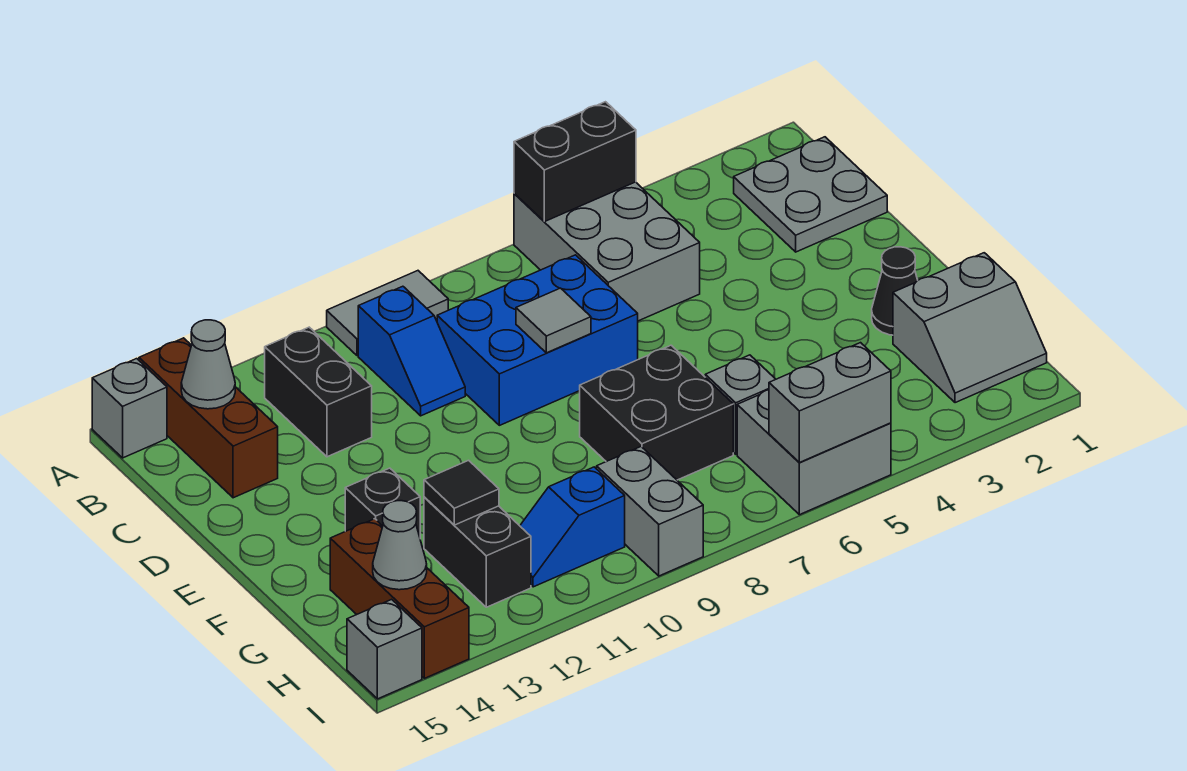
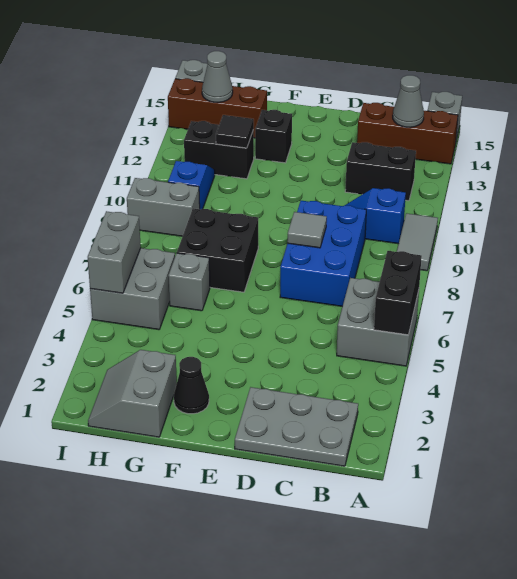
grey 2x3 brick [514,182,700,321] -> grey 2x2 brick [337,278,419,366]
grey 2x2 plate [734,137,887,252] -> grey 2x3 plate [235,387,358,466]

